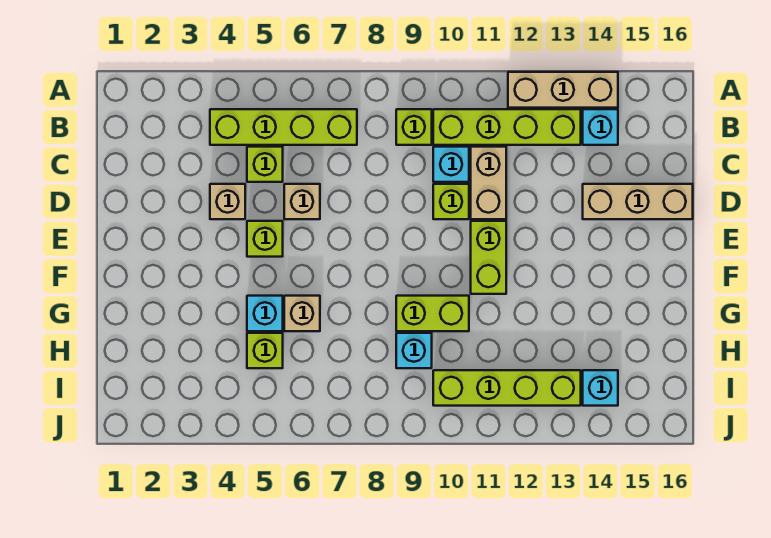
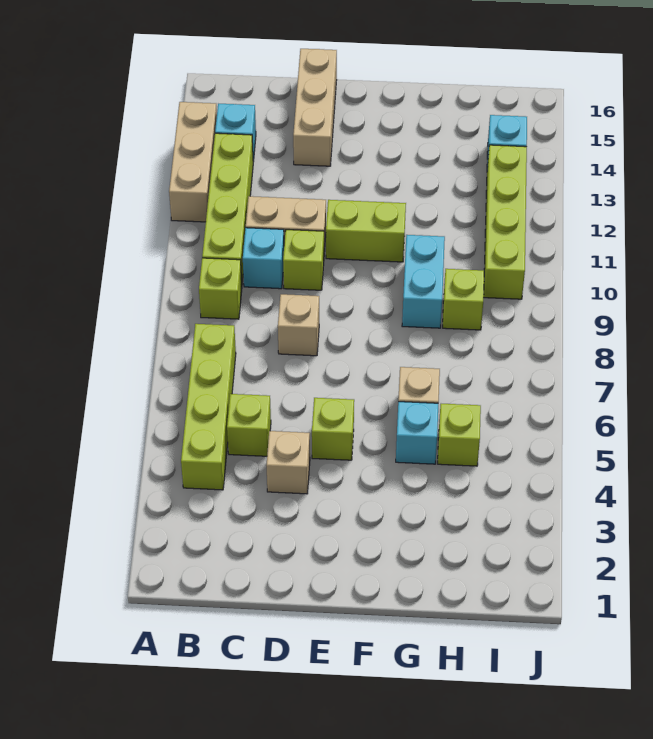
tan 1x1 brick [284,184,320,219] -> tan 1x1 brick moved to [278,294,319,356]
lime 1x2 brick [396,296,469,331] -> cyan 1x2 brick [402,235,445,328]
cyan 1x1 brick [396,333,432,368] -> lime 1x1 brick [443,269,484,330]

